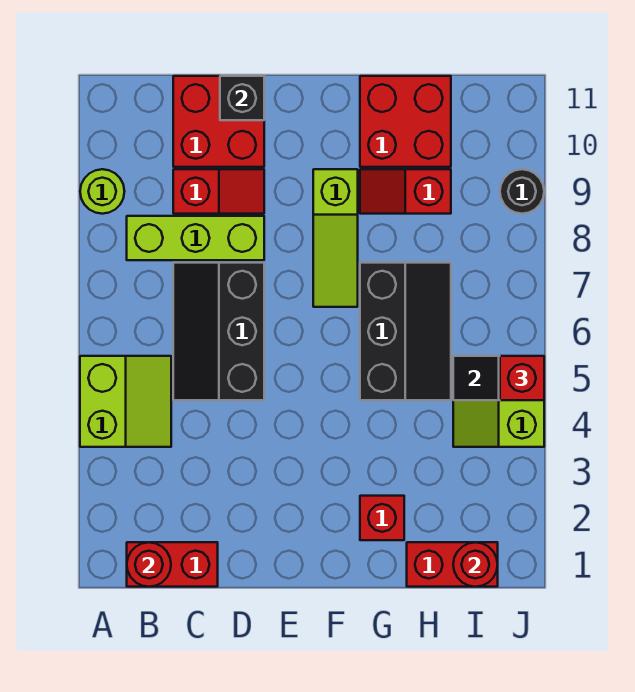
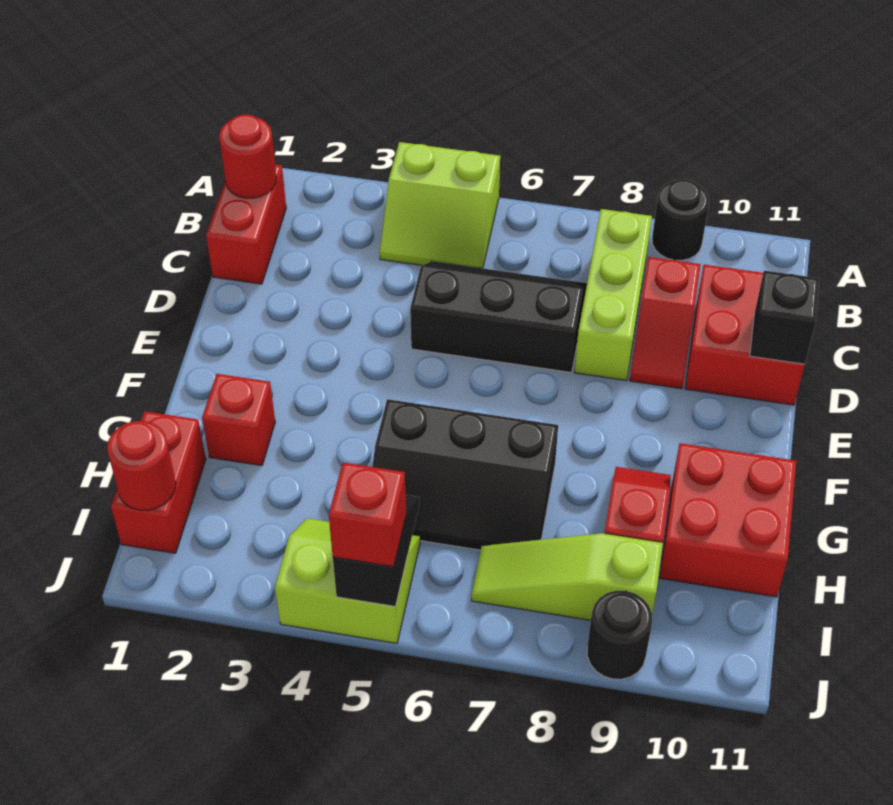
lime 1x1 round brick [80,169,124,214] -> black 1x1 round brick [652,179,709,260]
lime 1x3 slope [313,169,358,307] -> lime 1x3 slope moved to [472,533,663,620]

